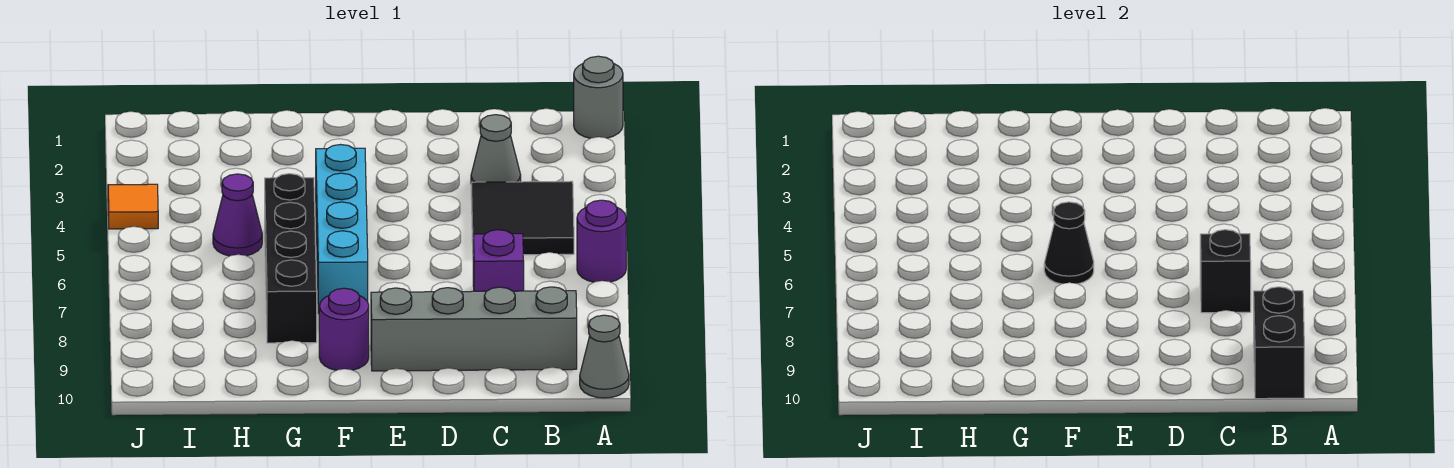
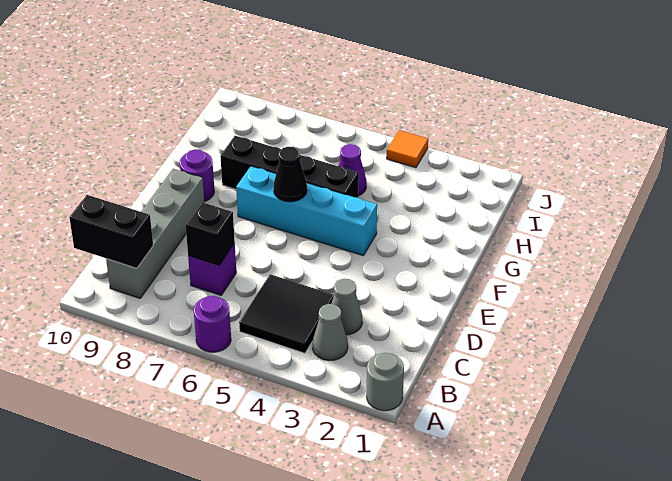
grey 1x1 cone [580,315,629,398] -> grey 1x1 cone moved to [313,304,348,361]

